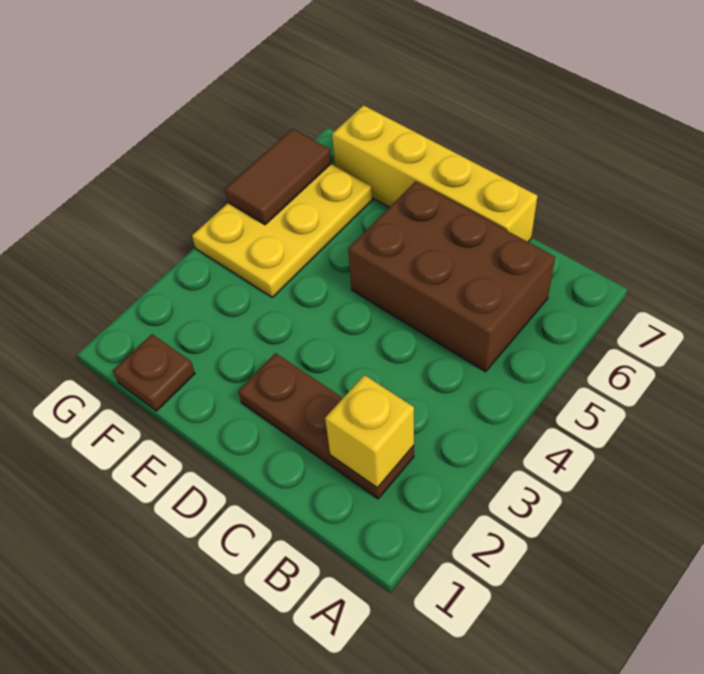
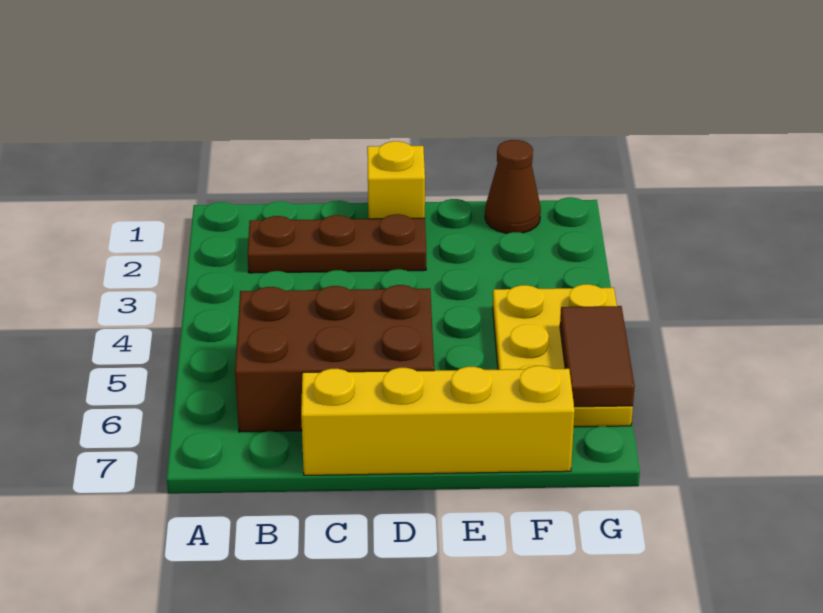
yellow 1x1 brick [325,375,414,488] -> yellow 1x1 brick moved to [367,141,425,219]
brown 1x1 plate [113,334,195,411] -> brown 1x1 cone [485,140,541,233]

